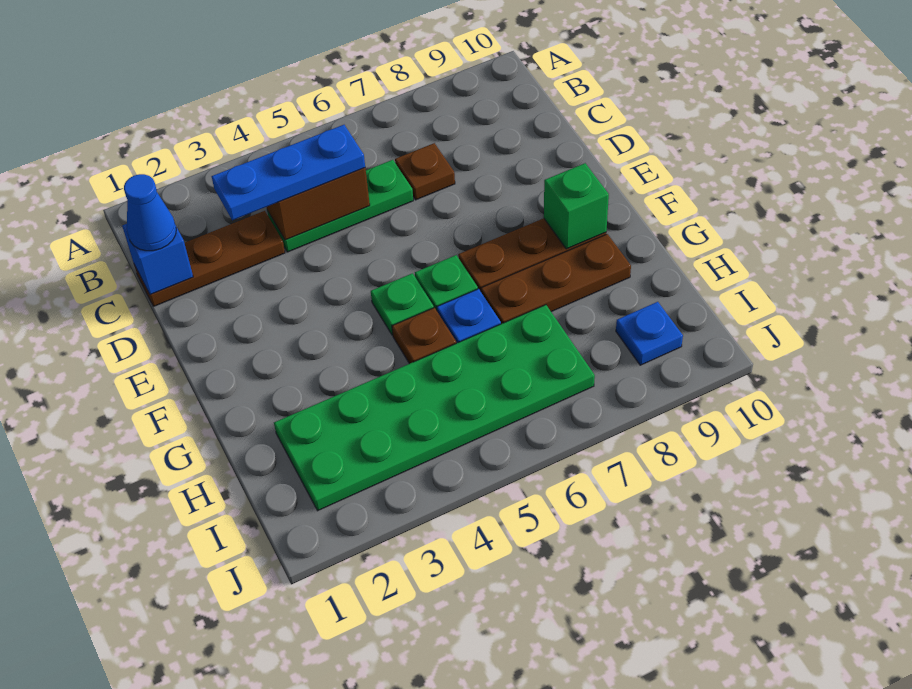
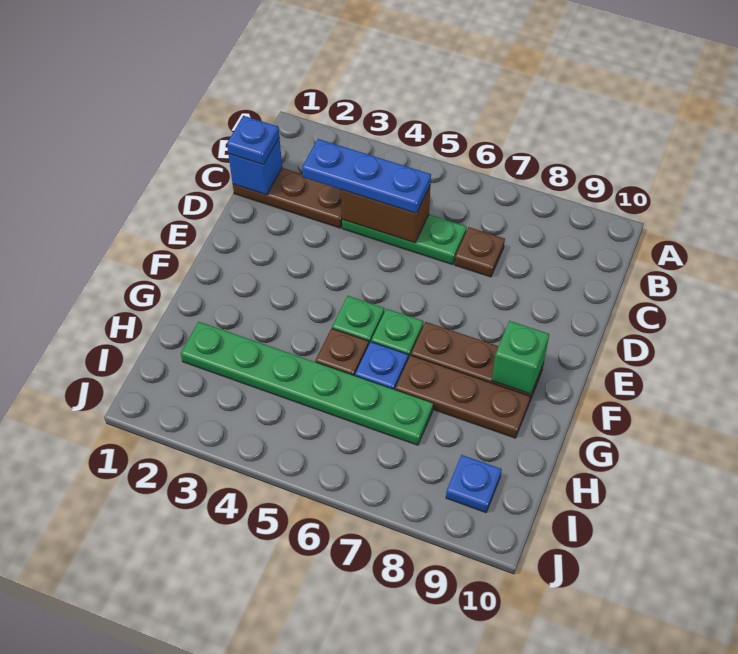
blue 1x1 cone [124,174,176,251] -> blue 1x1 plate [227,116,279,165]
green 2x6 plate [274,305,595,511] -> green 1x6 plate [181,322,433,445]

